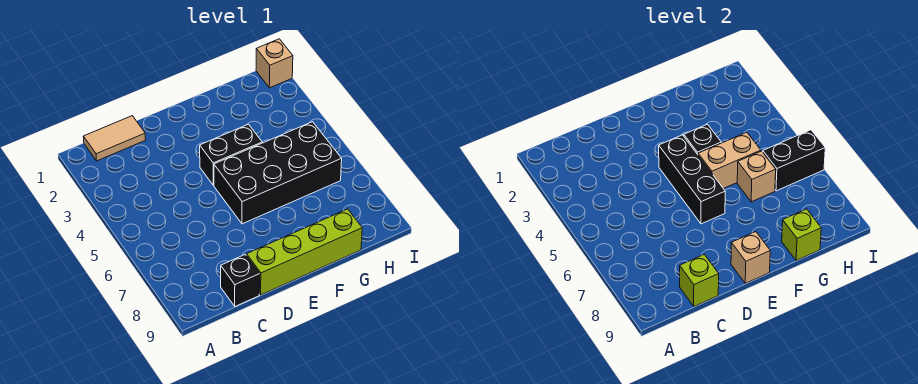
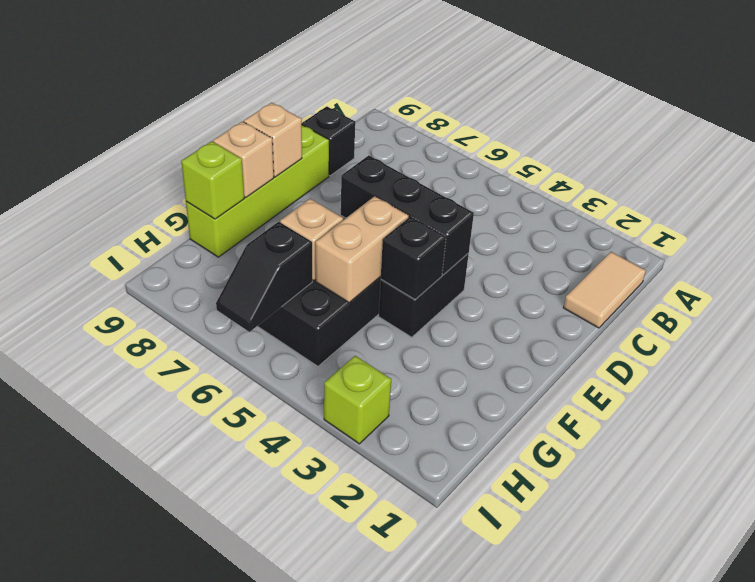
lime 1x1 brick [680,255,719,306] -> lime 1x1 brick moved to [324,356,391,444]
black 1x2 brick [763,130,825,191] -> black 1x2 slope [216,222,312,332]
tan 1x1 brick [256,39,293,88] -> tan 1x1 brick moved to [213,121,274,197]

